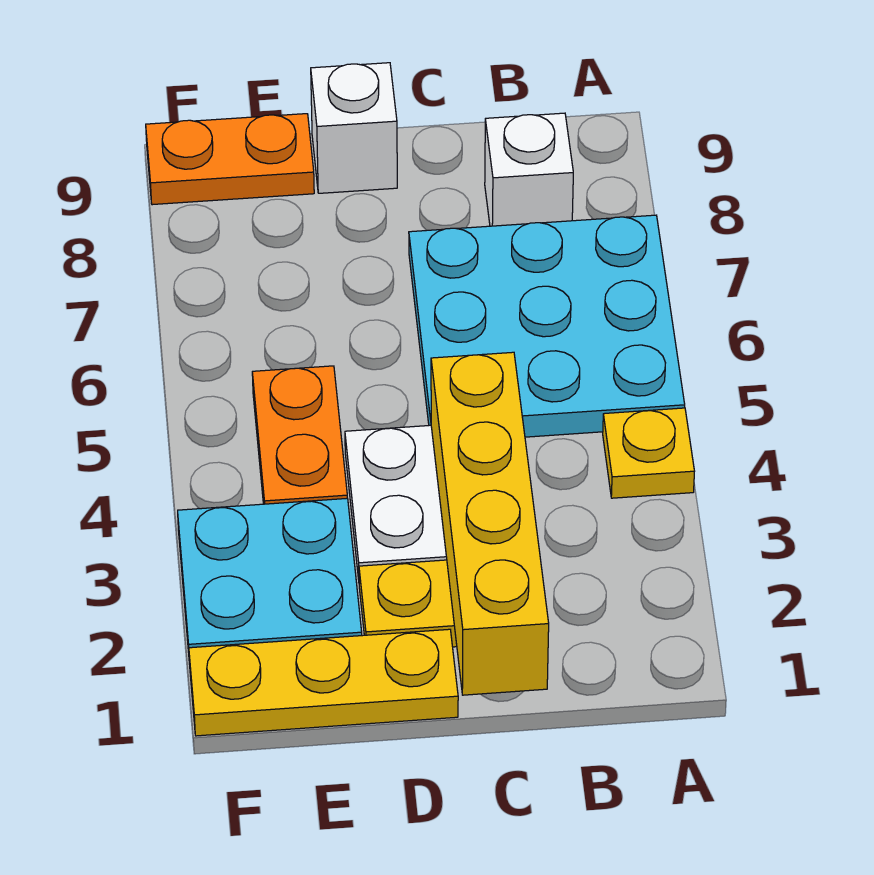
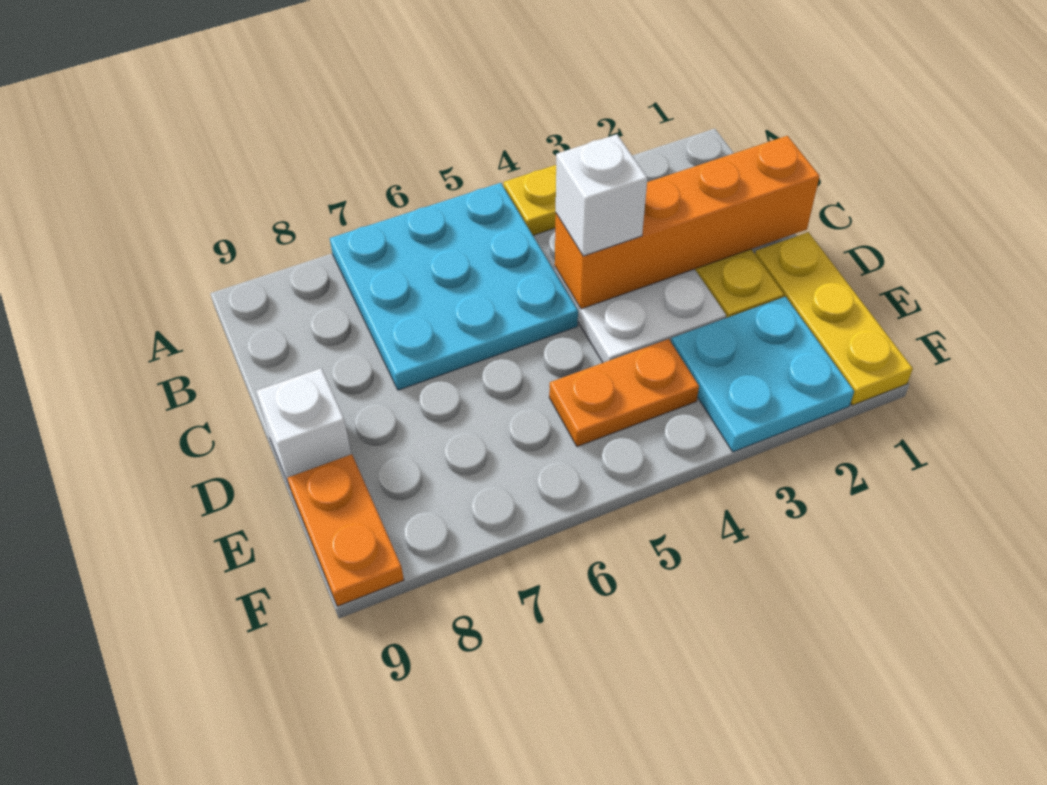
white 1x1 brick [485,113,573,226] -> white 1x1 brick moved to [556,134,647,256]
yellow 1x4 brick [431,352,549,695] -> orange 1x4 brick [555,136,820,309]

